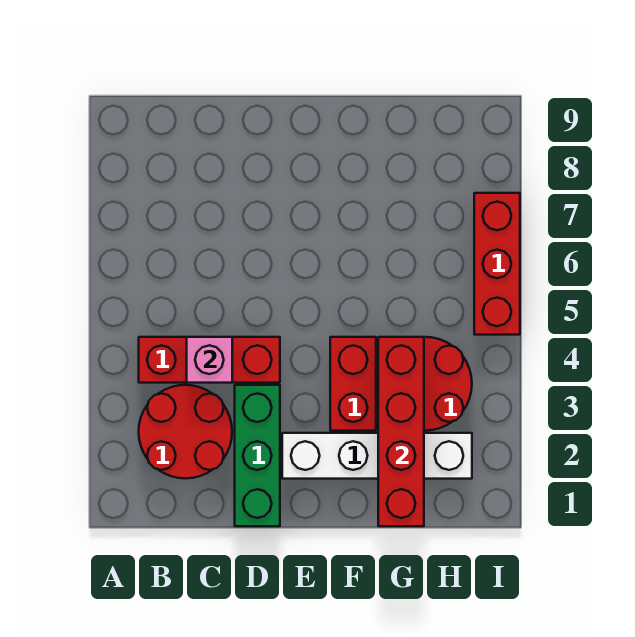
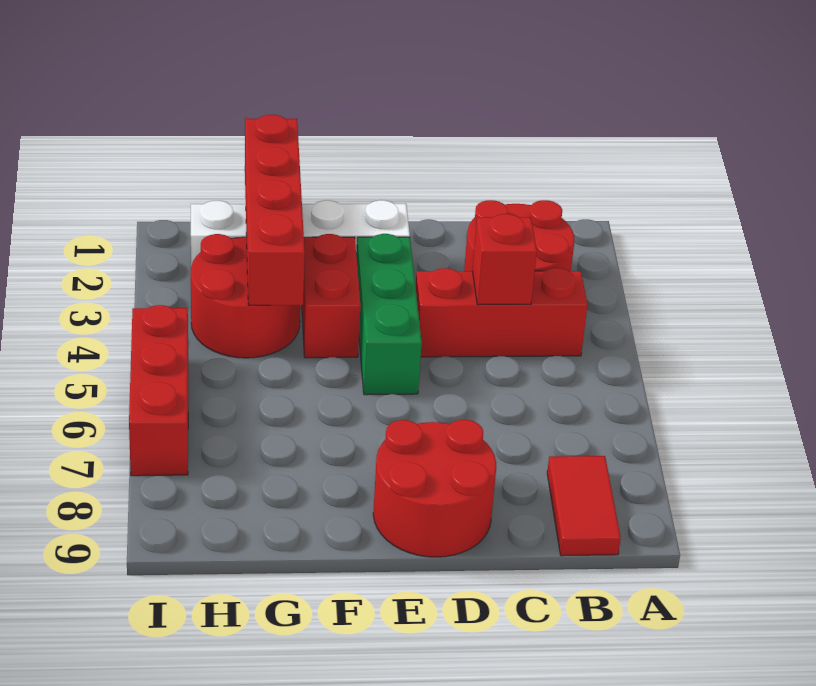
none -> red 1x2 tile [547,456,621,556]
pink 1x1 brick [187,337,232,383] -> red 1x1 brick [472,214,537,305]
green 1x3 brick [235,385,280,526] -> green 1x3 brick moved to [357,234,422,395]
none -> red 2x2 round brick [373,420,496,557]

